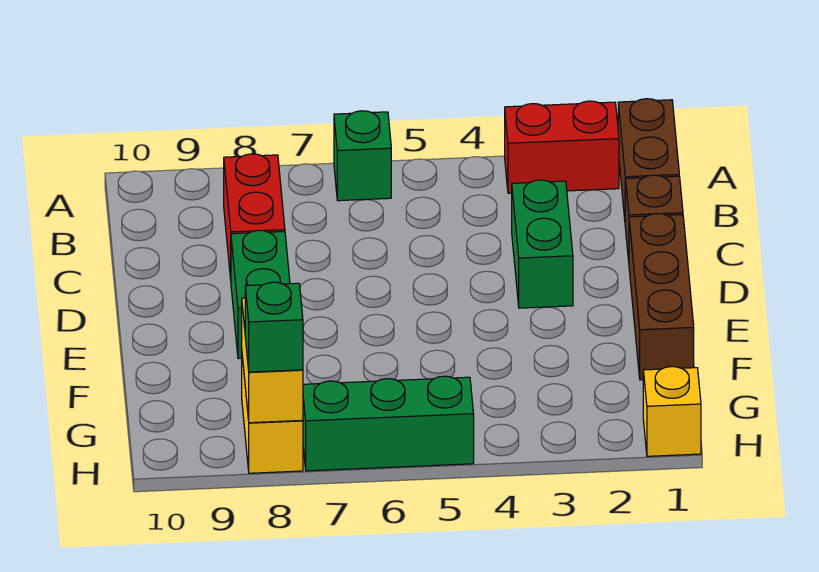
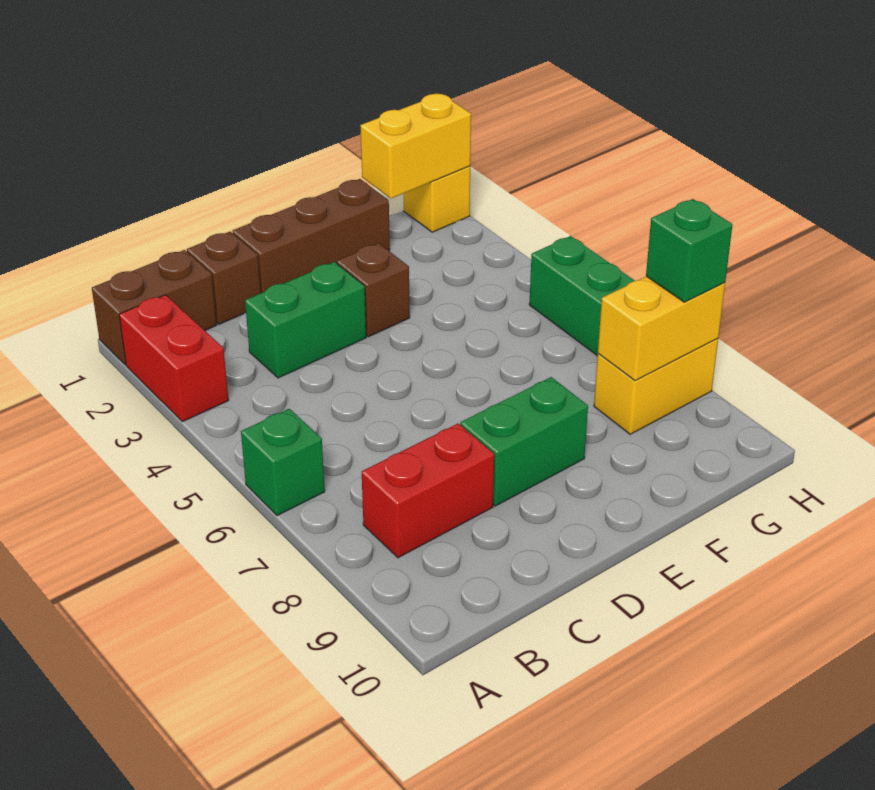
none -> brown 1x1 brick [337,243,410,337]
none -> yellow 1x2 brick [360,94,471,198]

